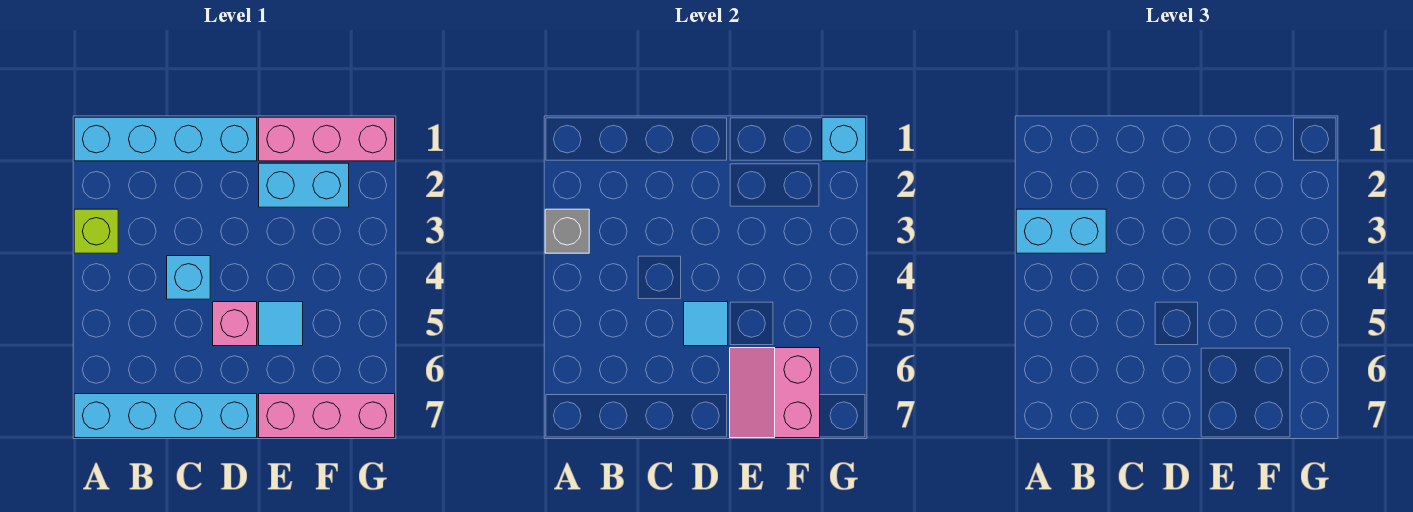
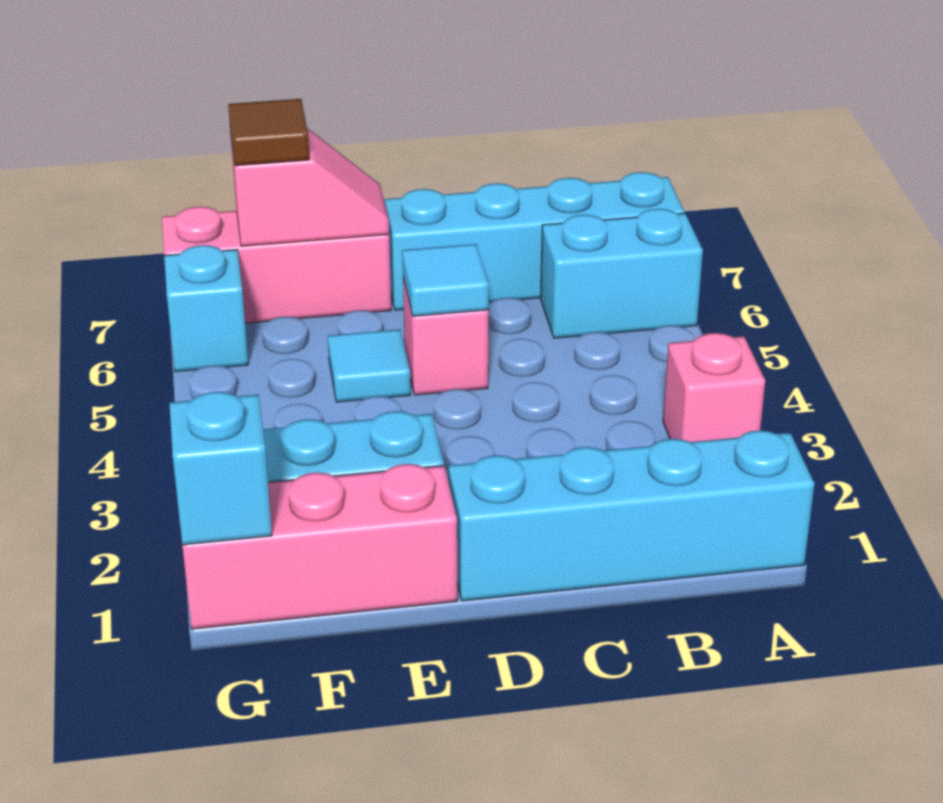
lime 1x1 brick [74,209,118,253] -> pink 1x1 brick [663,333,765,442]
grey 1x1 brick [545,209,589,253] -> none
cyan 1x2 brick [1016,209,1106,253] -> cyan 1x2 brick moved to [541,209,703,338]
cyan 1x1 brick [167,256,210,299] -> cyan 1x1 brick moved to [164,245,248,372]
pink 2x2 slope [730,348,820,438] -> pink 1x2 slope [231,128,389,246]
none -> brown 1x1 tile [228,99,309,166]

